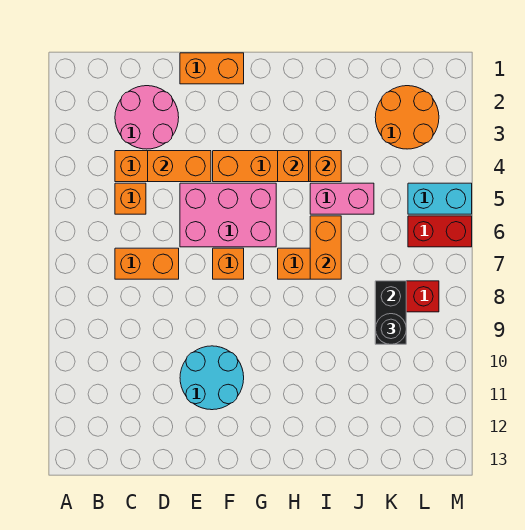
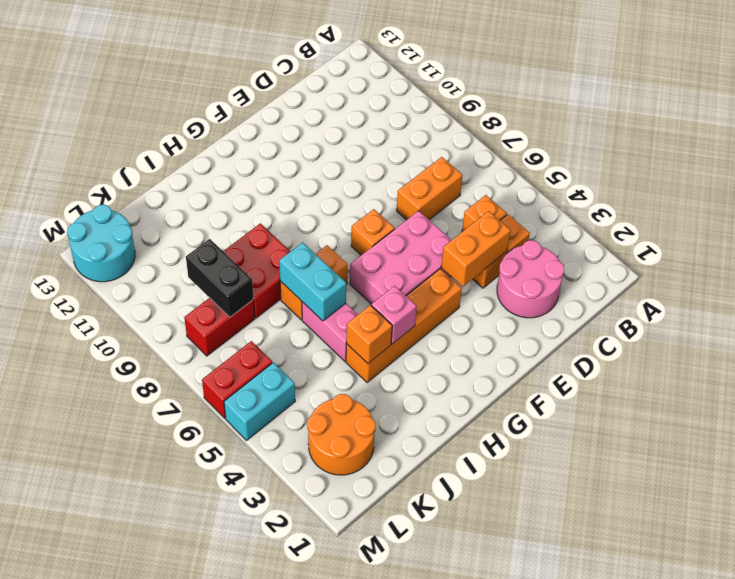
orange 1x2 brick [180,53,244,84] -> none
cyan 2x2 round brick [180,346,244,410] -> cyan 2x2 round brick moved to [67,205,135,282]
orange 1x1 brick [278,151,309,182] -> pink 1x1 brick [371,286,417,344]
pink 1x2 brick [310,183,374,214] -> pink 1x2 brick turned to [302,302,358,361]
orange 1x2 brick [310,216,341,279] -> cyan 1x2 brick [279,242,346,321]
none -> red 2x2 brick [223,223,291,318]
black 1x1 round brick [375,314,406,344] -> none

